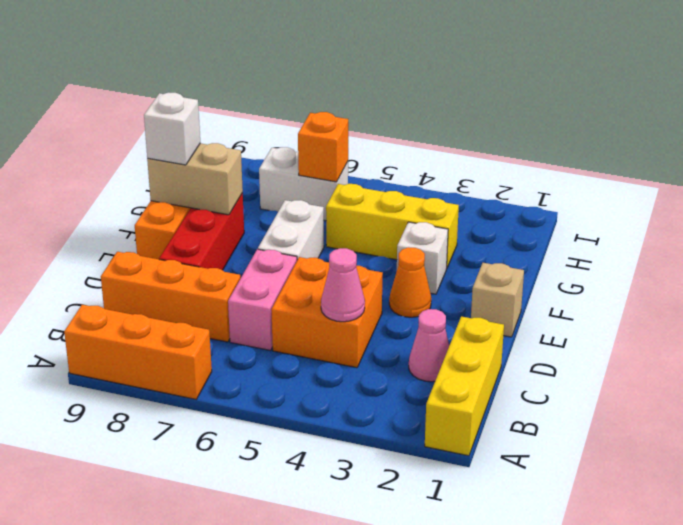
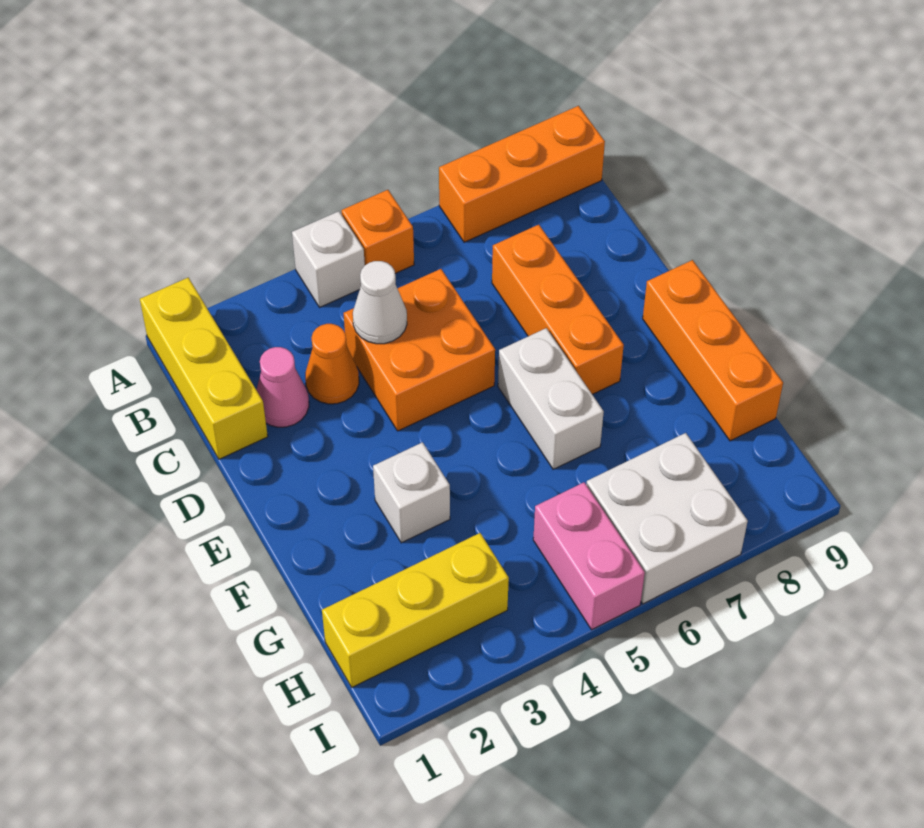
pink 1x1 cone [321,248,365,322] -> white 1x1 cone [353,261,407,344]
pink 1x2 brick [228,249,297,350] -> pink 1x2 brick moved to [533,482,645,630]
orange 1x3 brick [101,252,241,342] -> orange 1x3 brick turned to [492,225,624,394]
red 1x3 brick [159,193,244,270] -> none
tan 1x1 brick [471,263,524,337] -> none
orange 1x1 cone [389,247,431,317] -> orange 1x1 cone moved to [305,324,359,404]
tan 1x2 brick [147,143,243,215] -> none
white 1x1 brick [144,93,200,165] -> white 1x1 brick moved to [292,211,365,307]
yellow 1x3 brick [326,184,459,268] -> yellow 1x3 brick moved to [322,533,509,687]
white 1x2 brick [259,147,348,221] -> white 2x2 brick [587,433,748,604]
orange 1x1 brick [298,112,348,182] -> orange 1x1 brick moved to [342,190,414,273]

